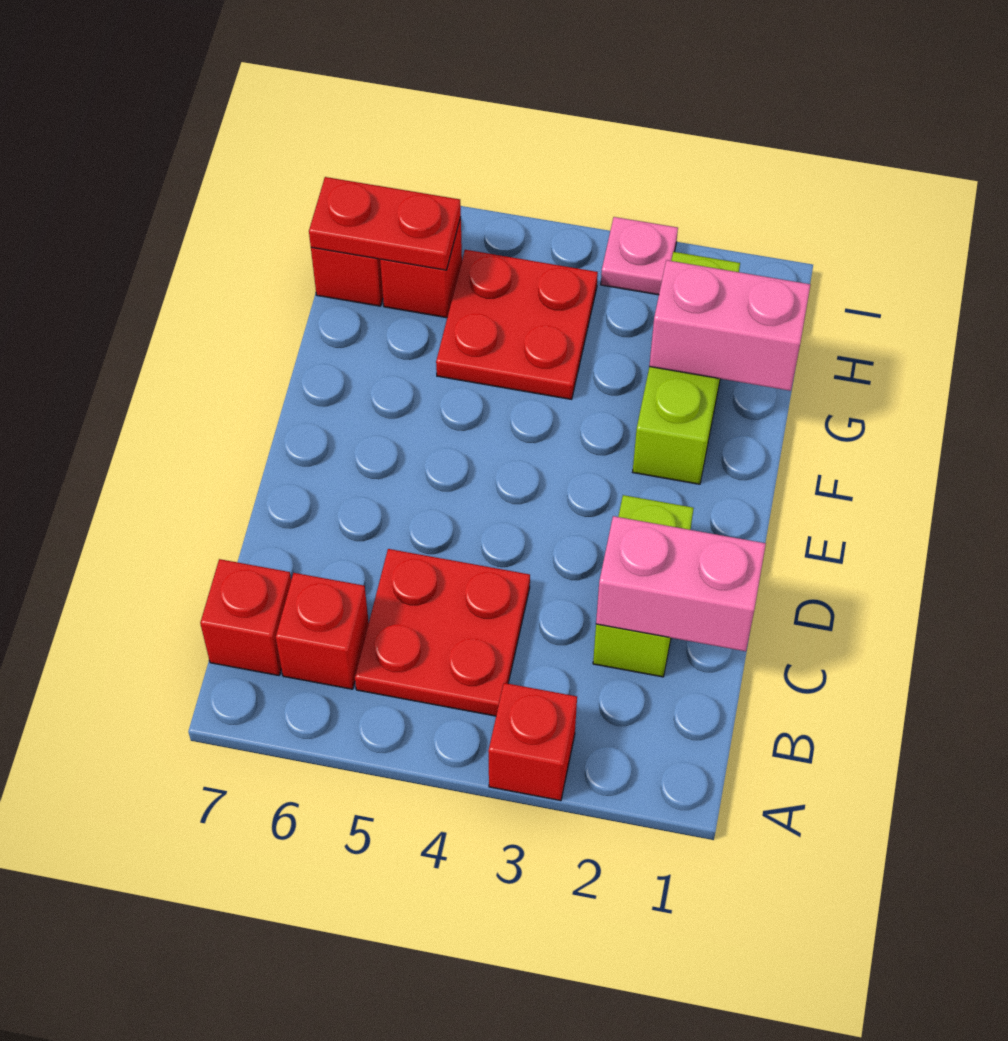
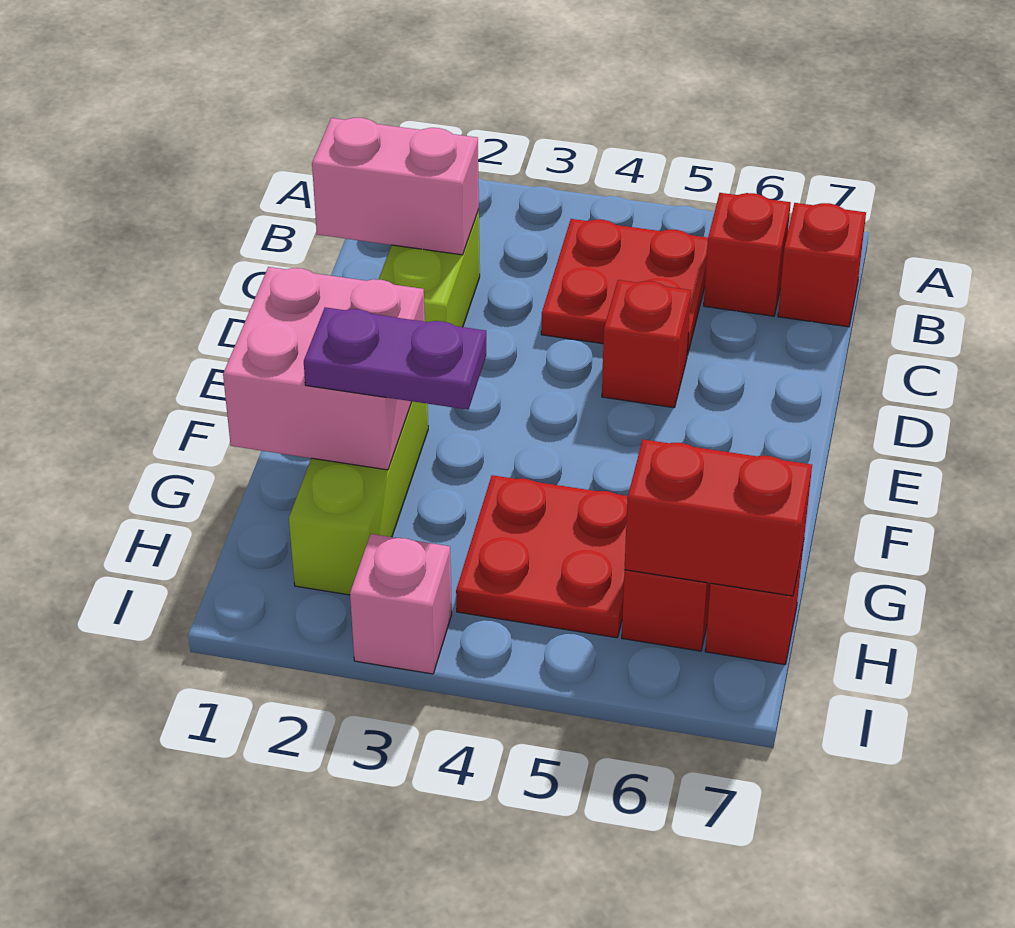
red 1x1 brick [488,683,577,801] -> red 1x1 brick moved to [602,280,691,408]
pink 1x2 brick [649,260,810,391] -> pink 2x2 brick [223,267,425,470]
none -> purple 1x2 plate [304,307,486,410]
red 1x2 plate [309,177,461,270] -> red 1x2 brick [624,439,812,596]
pink 1x1 plate [601,217,678,295] -> pink 1x1 brick [350,534,452,674]

